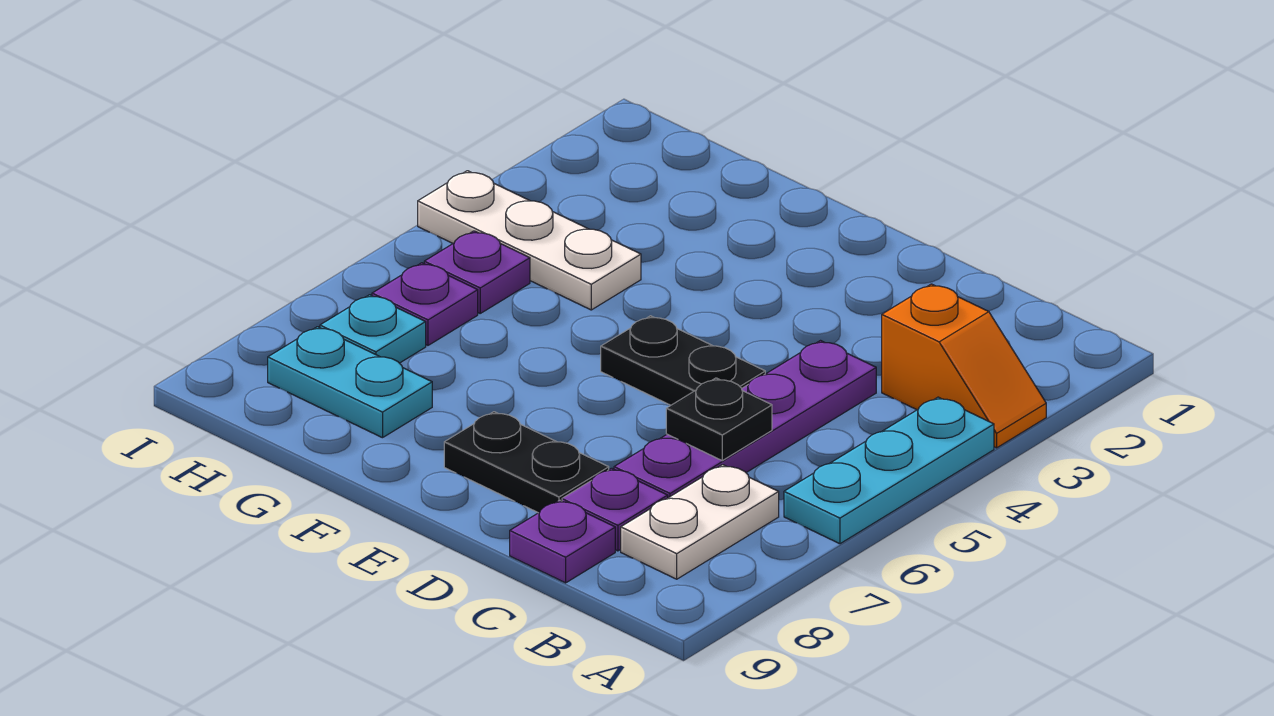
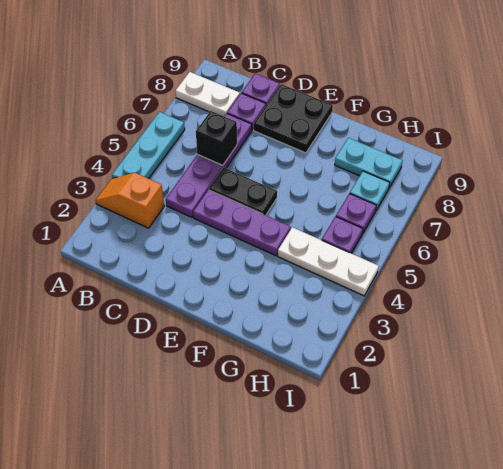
white 1x2 plate [621,465,779,579] -> white 1x2 plate turned to [176,72,240,116]
black 1x1 plate [666,378,772,461] -> black 1x1 brick [196,111,237,165]
none -> purple 1x3 plate [193,190,291,256]
black 1x2 plate [444,412,609,513] -> black 2x2 plate [254,84,333,153]

